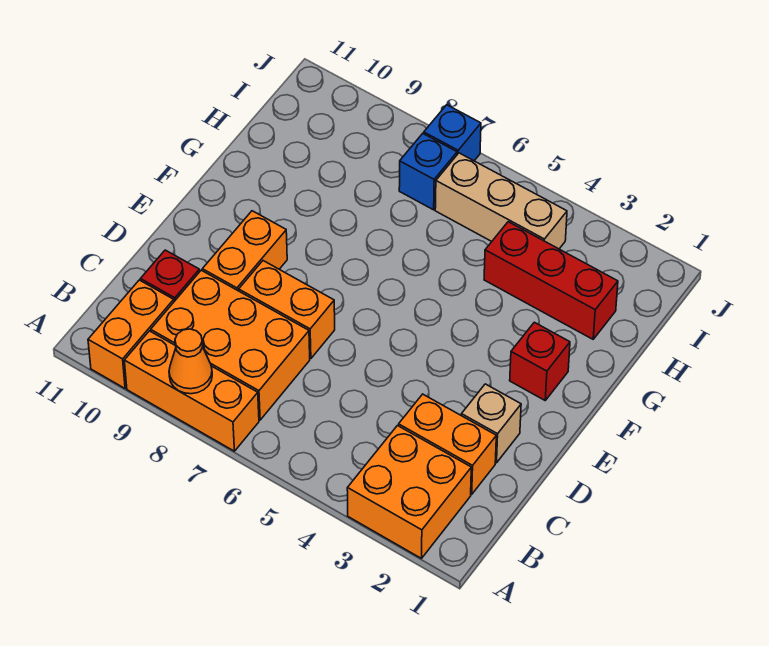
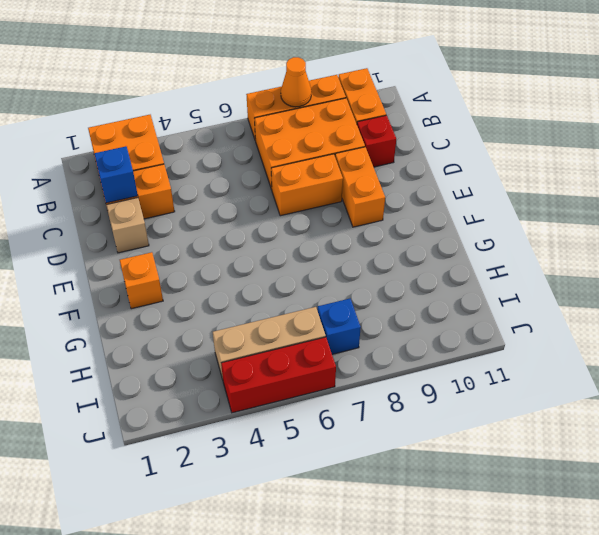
red 1x1 brick [510,322,570,400] -> orange 1x1 brick [120,252,163,309]
red 1x3 brick [484,222,618,339] -> red 1x3 brick moved to [221,337,336,413]
blue 1x1 brick [424,105,481,161] -> blue 1x1 brick moved to [94,146,138,203]

